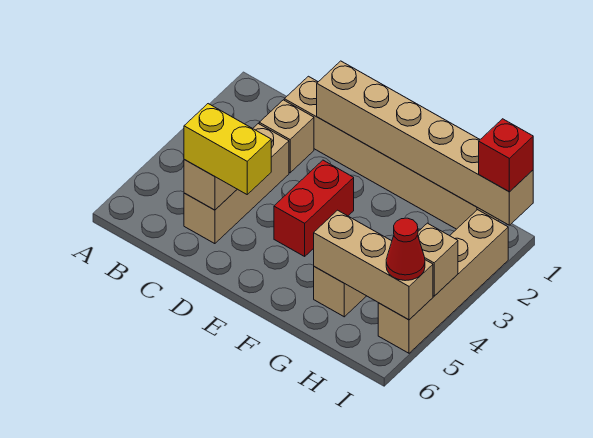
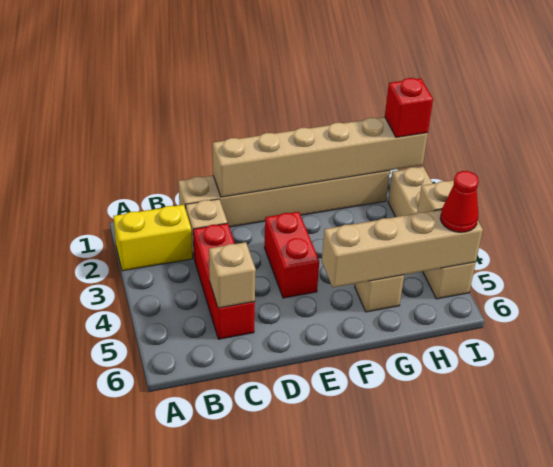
tan 1x3 brick [184,124,289,244] -> red 1x3 brick [193,223,255,339]
yellow 1x2 brick [184,104,271,194] -> yellow 1x2 brick moved to [113,205,192,271]
tan 1x3 brick [314,210,433,320] -> tan 1x4 brick [322,209,483,287]

